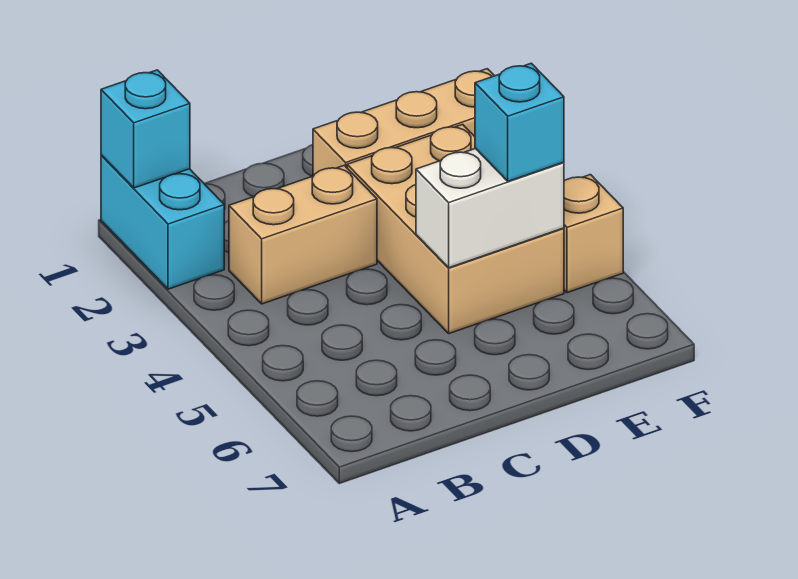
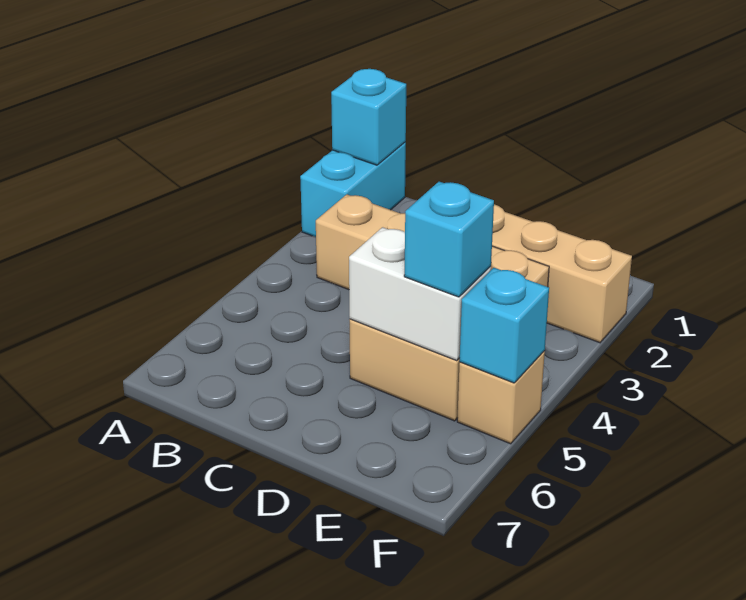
none -> cyan 1x1 brick [460,268,549,383]

